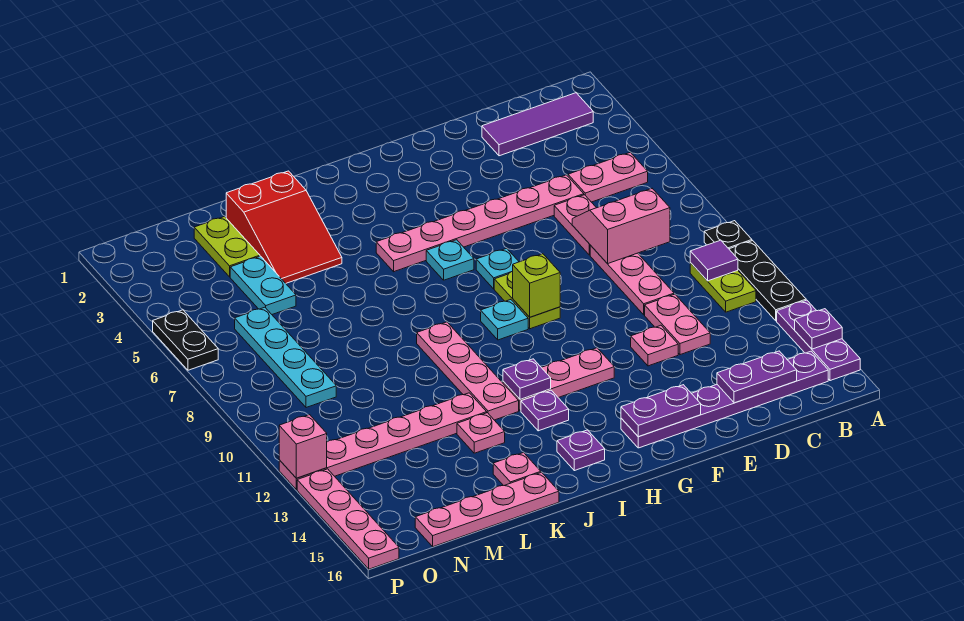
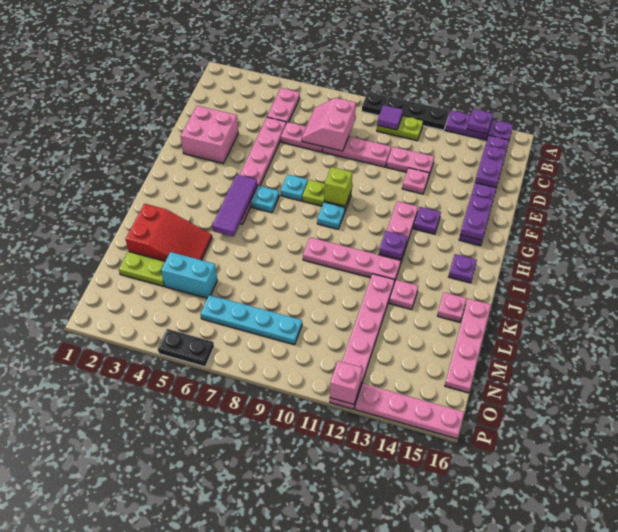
purple 1x3 tile [482,93,593,156] -> purple 1x3 tile moved to [212,175,257,237]
none -> pink 2x2 brick [181,106,238,163]
purple 1x1 plate [521,390,569,431] -> purple 1x1 plate moved to [413,207,441,234]
cyan 1x2 plate [230,256,296,314] -> cyan 1x2 brick [161,252,217,298]

